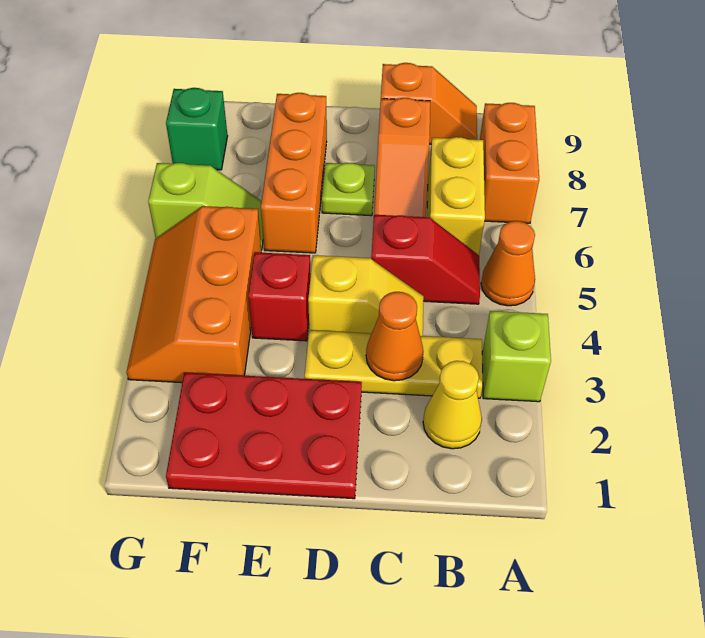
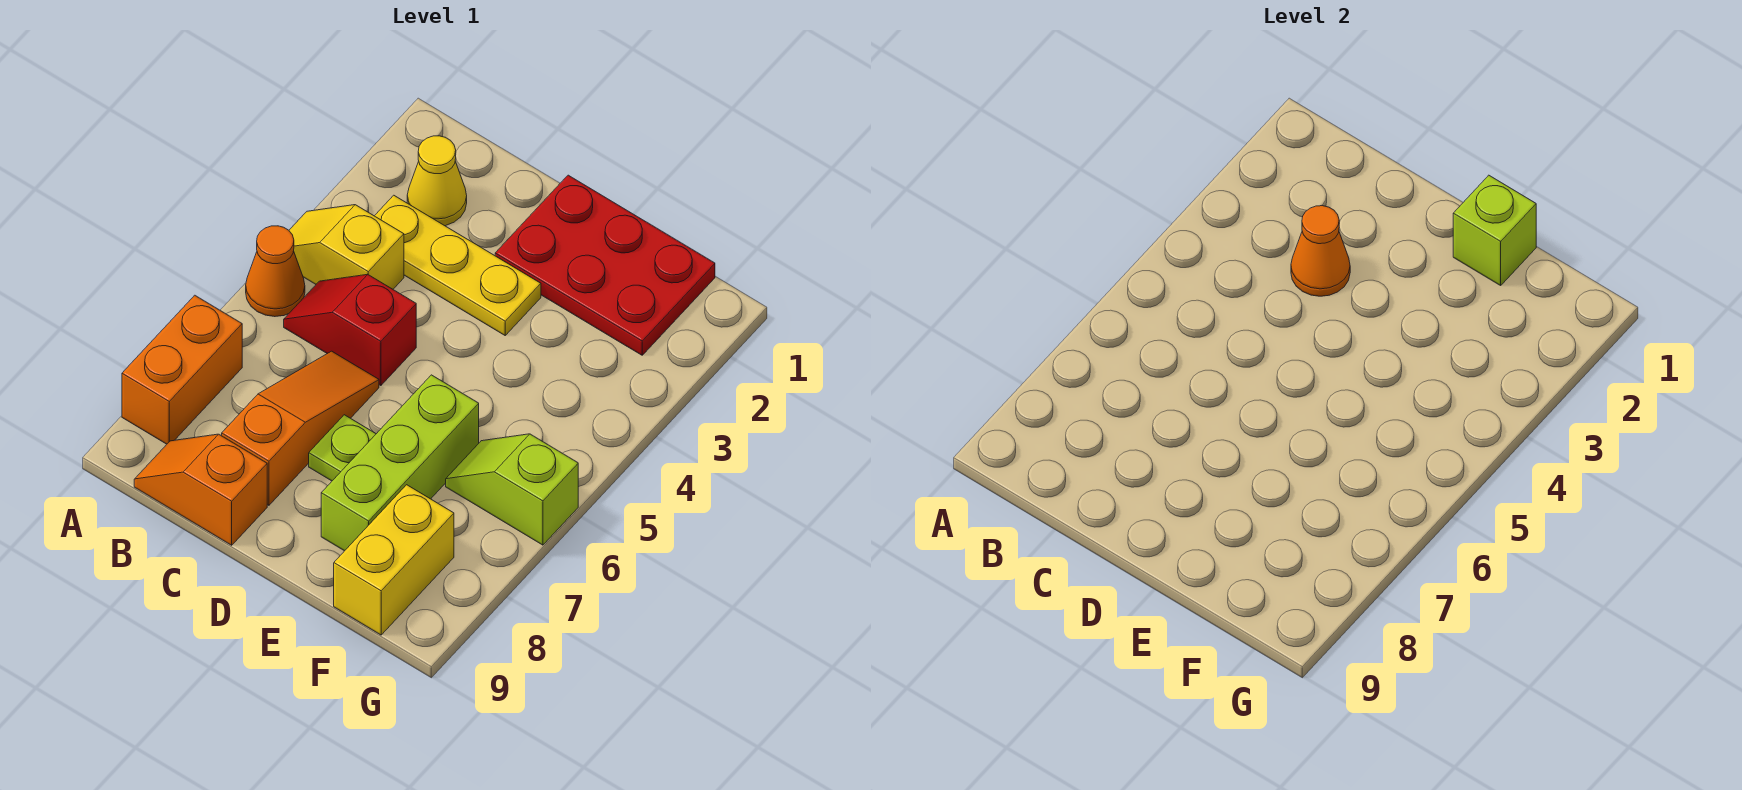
lime 1x1 brick [482,311,551,402] -> lime 1x1 brick moved to [1453,175,1536,285]
yellow 1x2 brick [427,137,485,255] -> yellow 1x2 brick moved to [334,485,454,635]
yellow 1x2 slope [308,255,424,336] -> yellow 1x2 slope moved to [289,205,404,289]
red 1x1 brick [248,252,311,341] -> none
orange 1x3 brick [261,93,327,253] -> lime 1x3 brick [321,375,479,551]
orange 2x3 slope [126,206,261,383] -> none
green 1x1 brick [166,88,228,170] -> none

